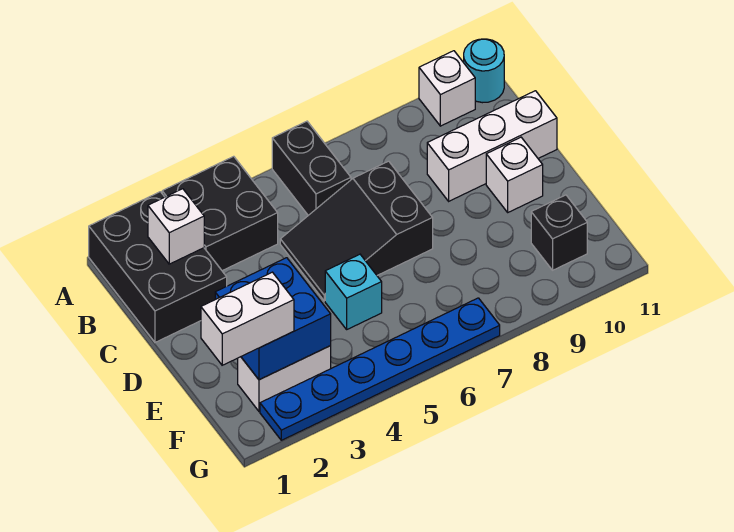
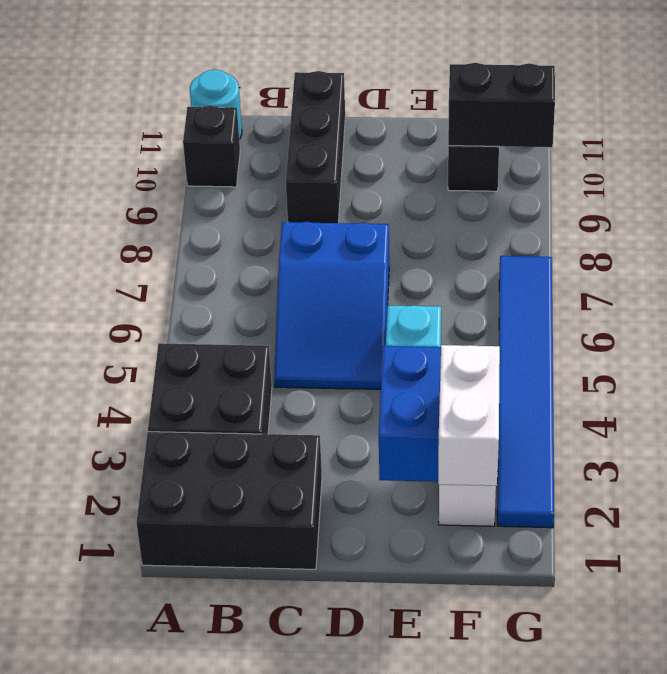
black 1x2 brick [272,121,351,215] -> black 1x2 brick moved to [448,63,555,147]
white 1x1 brick [419,51,475,126] -> black 1x1 brick [183,106,240,187]
white 1x1 brick [148,189,204,264] -> none
black 2x3 slope [280,161,433,301] -> blue 2x3 slope [274,222,389,389]
white 1x3 brick [427,91,557,201] -> black 1x3 brick [286,71,345,223]
white 1x1 brick [486,137,543,212] -> none
blue 1x6 plate [260,298,500,440] -> blue 1x6 tile [497,256,554,528]

